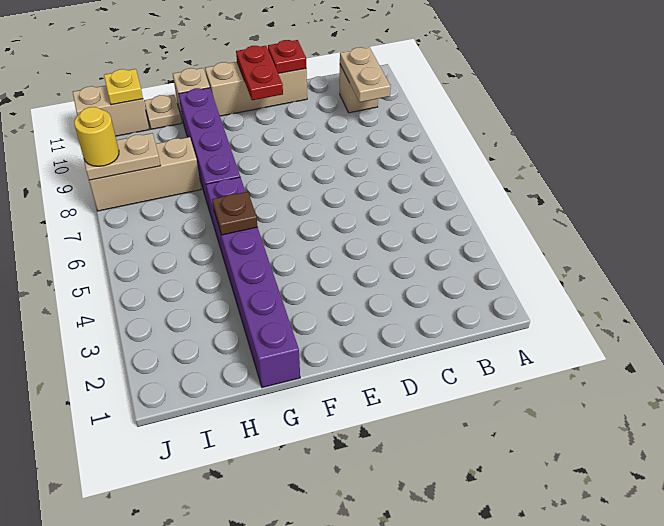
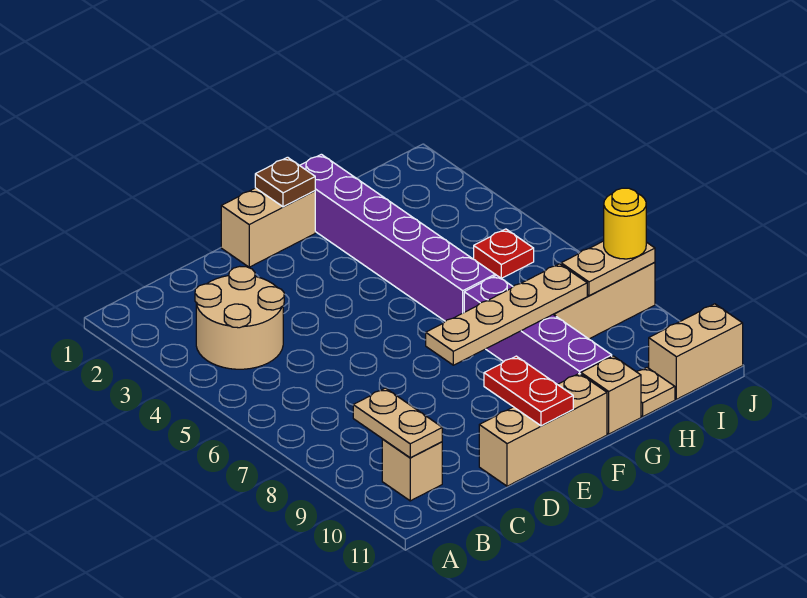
none -> tan 2x2 round brick [195,266,284,369]
red 1x1 plate [268,40,306,74] -> red 1x1 plate moved to [474,229,534,279]
none -> tan 1x2 brick [221,188,315,267]
none -> tan 1x4 plate [426,264,587,365]
brown 1x1 plate [212,192,258,235] -> brown 1x1 plate moved to [255,157,315,207]
yellow 1x1 plate [104,69,143,105] -> none

